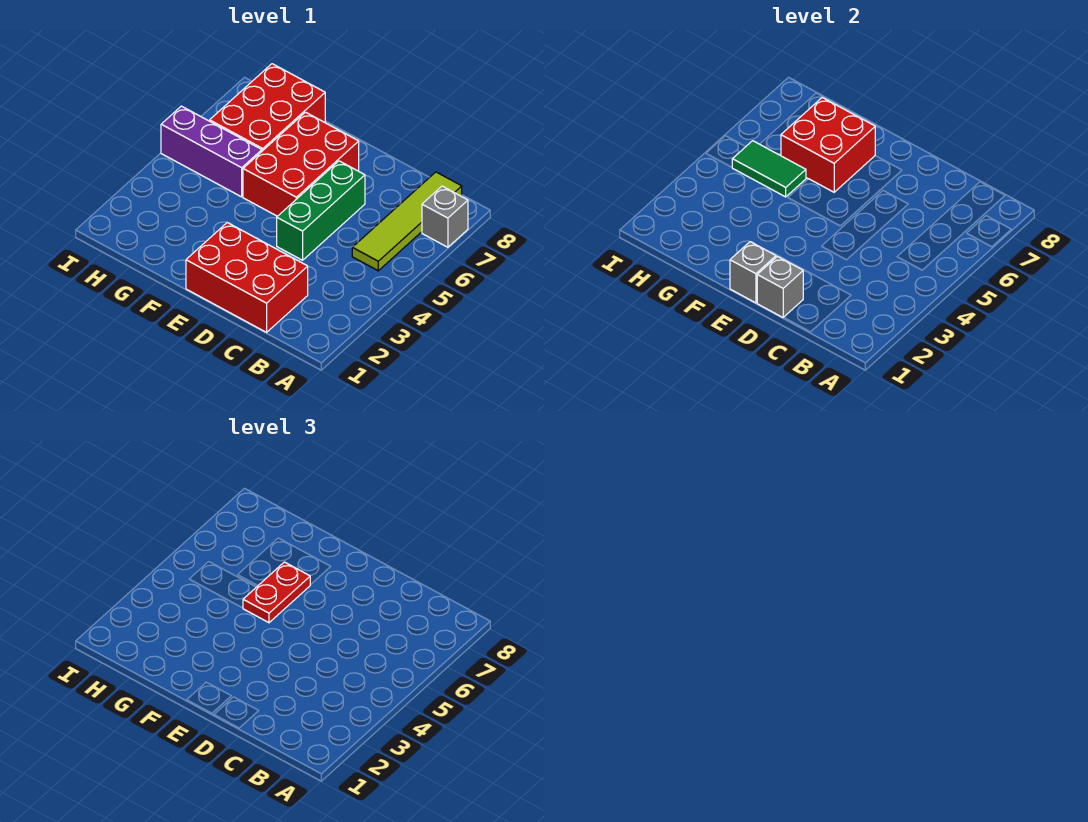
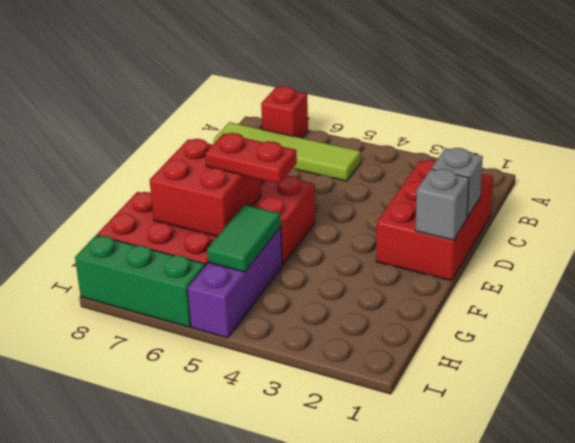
grey 1x1 brick [422,186,468,247] -> red 1x1 brick [261,86,308,138]
green 1x3 brick [277,161,365,260] -> green 1x3 brick moved to [75,235,205,327]

